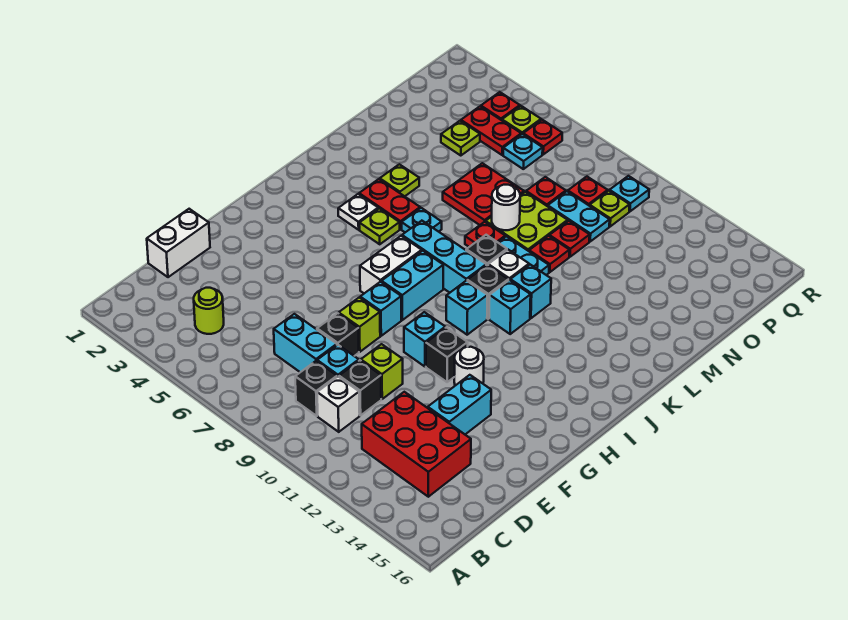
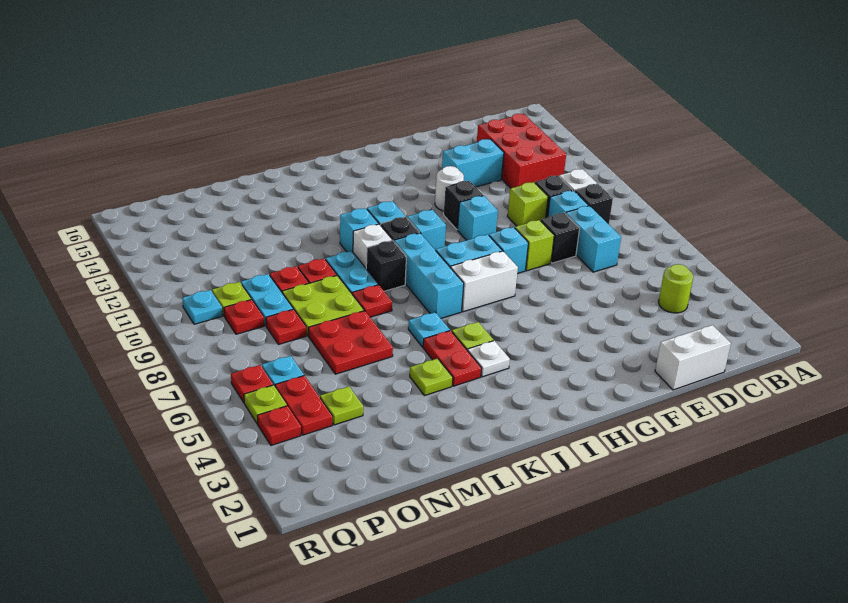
white 1x1 round brick [492,185,520,230] -> none

